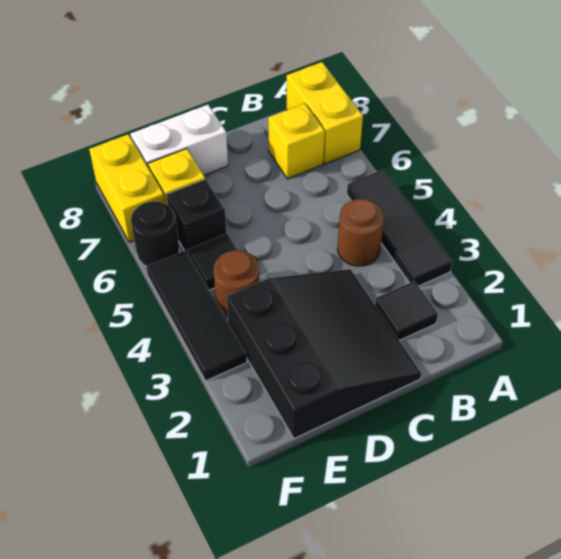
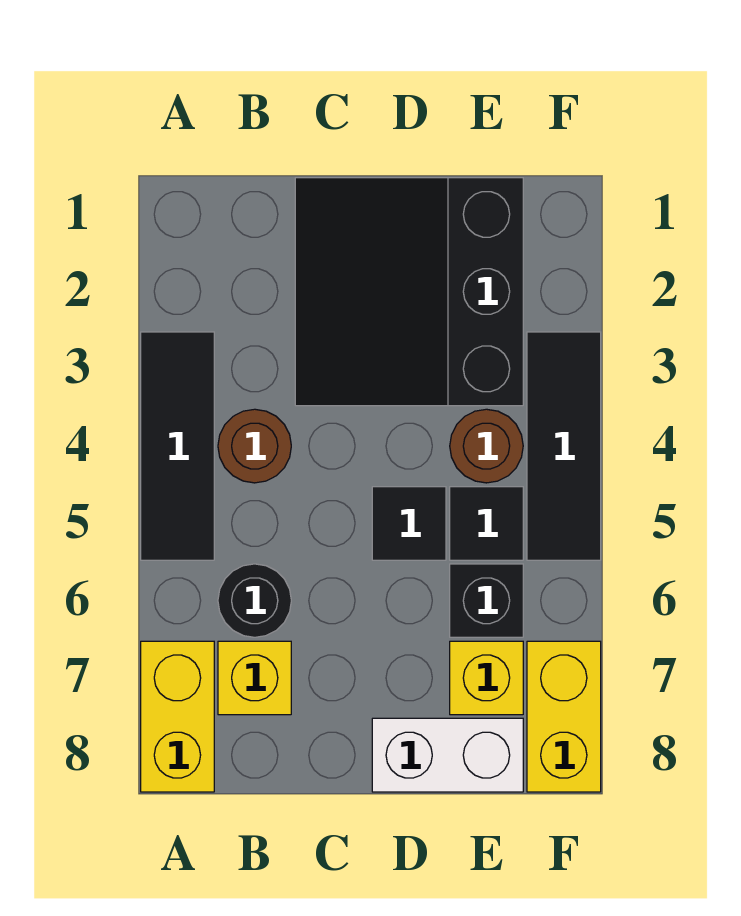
black 1x1 tile [375,281,438,341] -> black 1x1 tile moved to [372,487,446,560]
black 1x1 round brick [131,201,179,266] -> black 1x1 round brick moved to [218,564,291,637]

